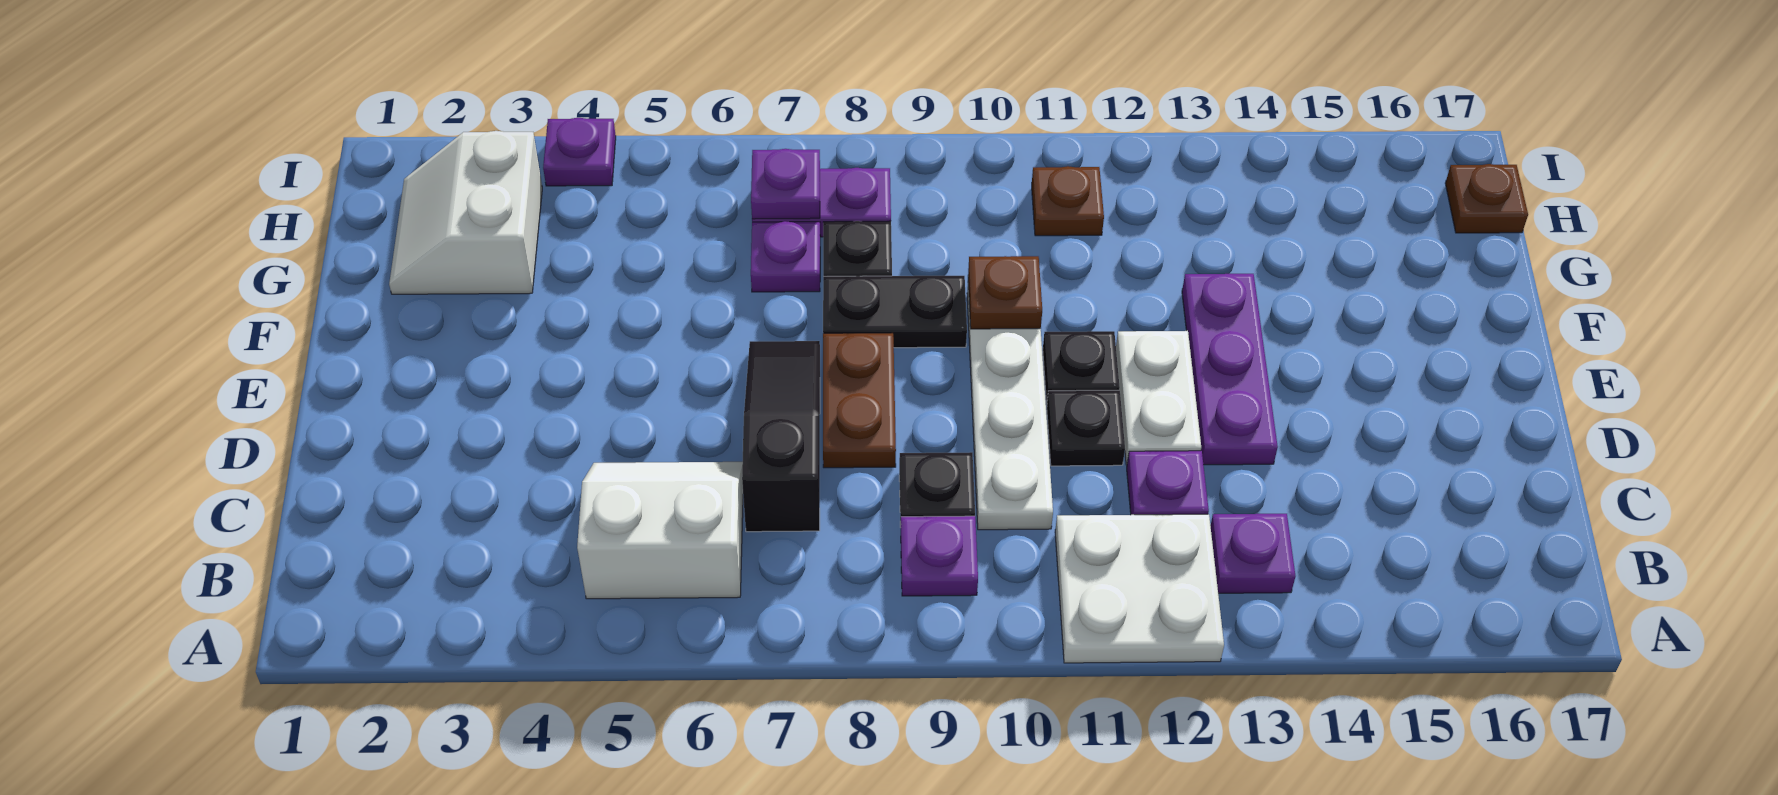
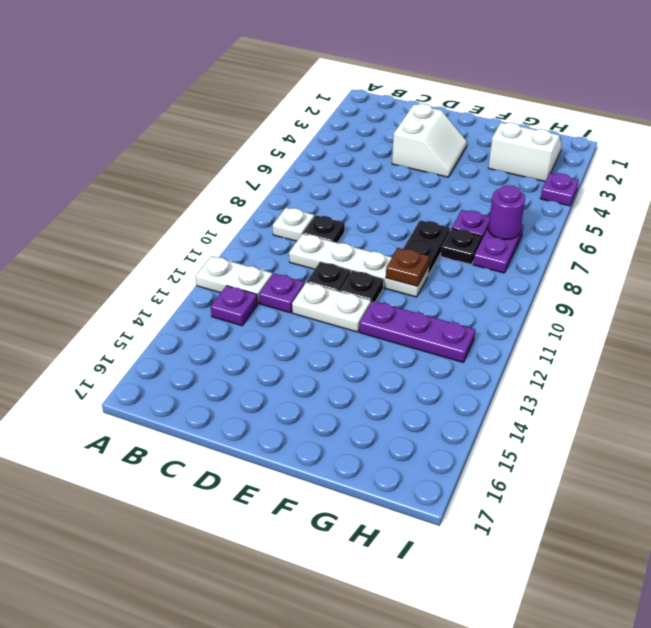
white 2x2 plate [1055,514,1224,663] -> white 1x2 plate [196,256,272,303]
white 2x2 slope [577,462,743,599] -> white 2x2 slope moved to [392,104,467,177]
purple 1x1 plate [901,516,978,596] -> white 1x1 plate [273,208,314,241]
black 1x3 slope [742,341,820,532] -> none
brown 1x2 plate [823,333,896,468] -> none
purple 1x3 plate [1182,274,1278,465] -> purple 1x3 plate moved to [359,301,475,362]
purple 1x1 plate [751,149,820,219] -> purple 1x1 round brick [488,185,525,239]
brown 1x1 plate [1032,166,1104,236] -> none
brown 1x1 plate [1445,164,1528,233] -> none

